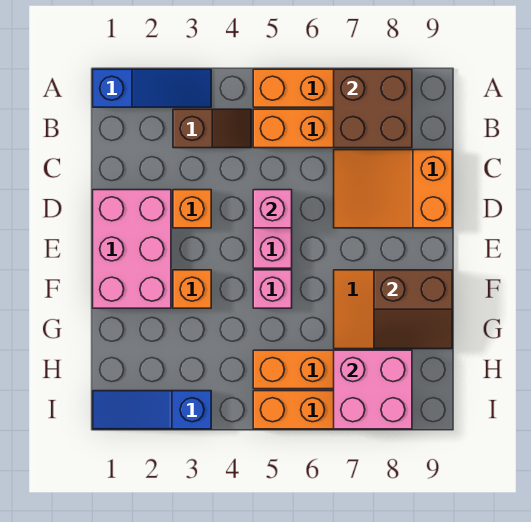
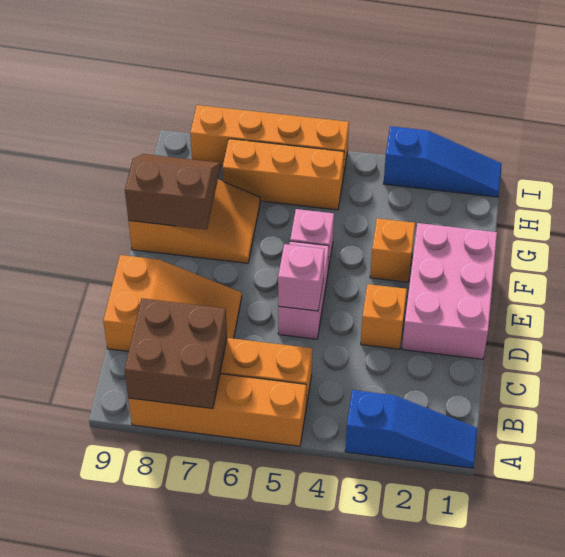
blue 1x3 slope [93,69,211,107] -> blue 1x3 slope turned to [345,390,477,468]
brown 1x2 slope [173,109,251,148] -> none
pink 2x2 brick [334,350,412,429] -> none

